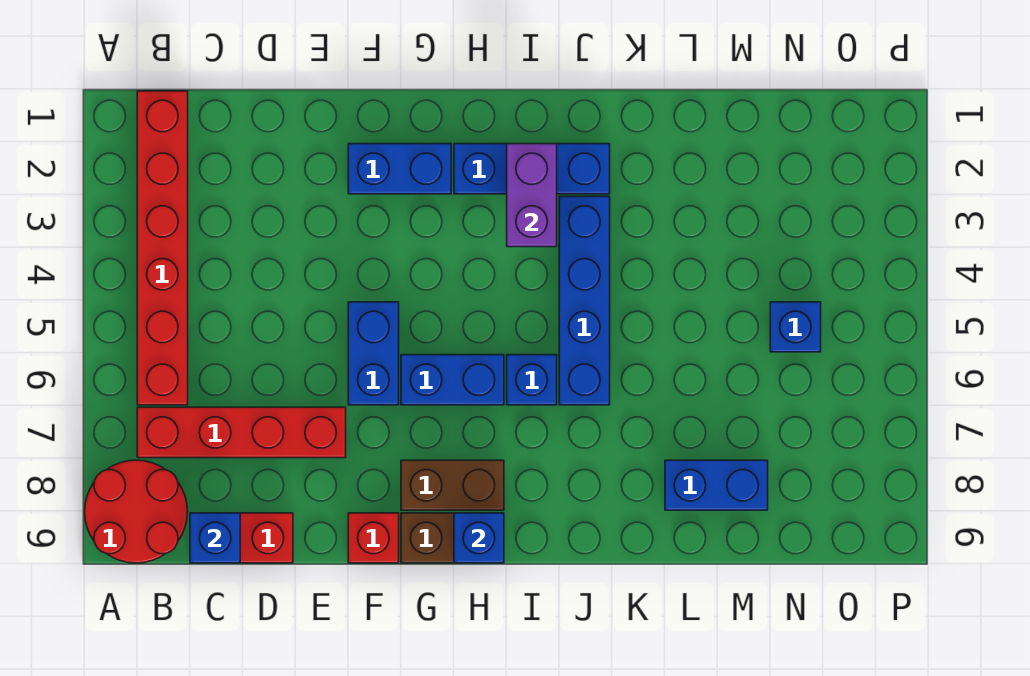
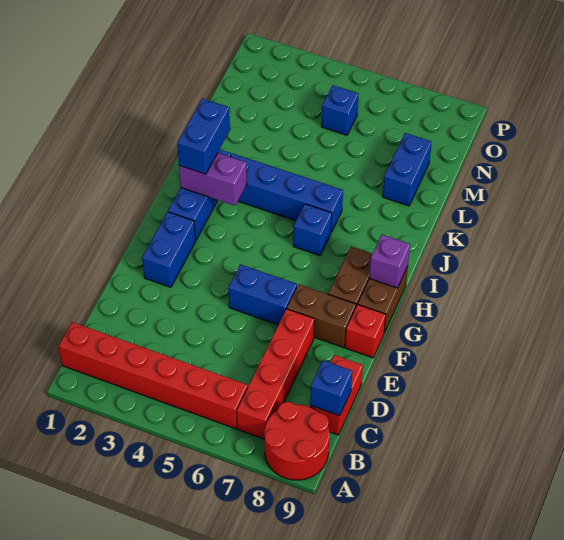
none -> brown 1x2 brick [287,284,356,348]
blue 1x2 brick [401,355,504,405] -> blue 1x2 brick moved to [177,99,230,174]
blue 1x1 brick [454,513,504,563] -> purple 1x1 brick [369,235,410,288]

